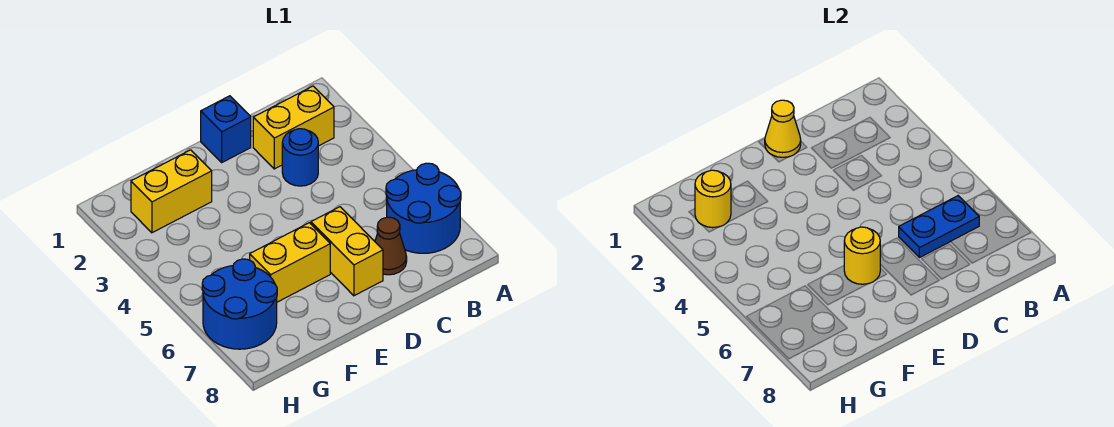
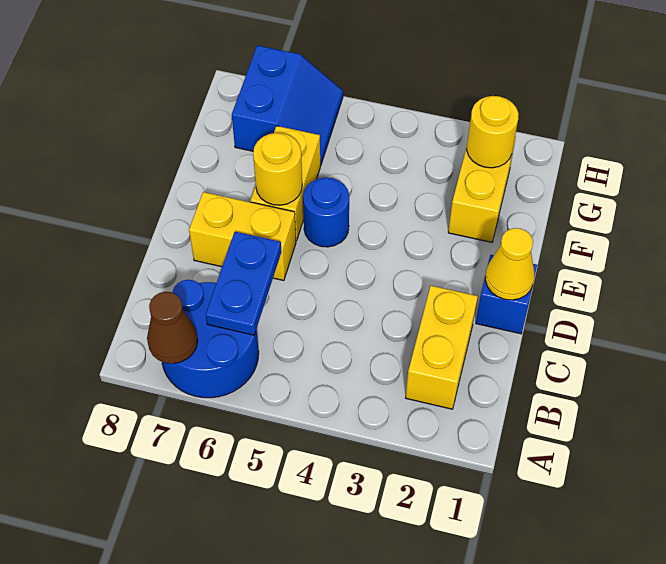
blue 1x1 round brick [282,129,318,186] -> blue 1x1 round brick moved to [303,177,349,247]
brown 1x1 cone [375,217,407,275] -> brown 1x1 cone moved to [147,292,198,364]
blue 2x2 round brick [202,259,277,349] -> blue 2x2 slope [232,45,343,166]

